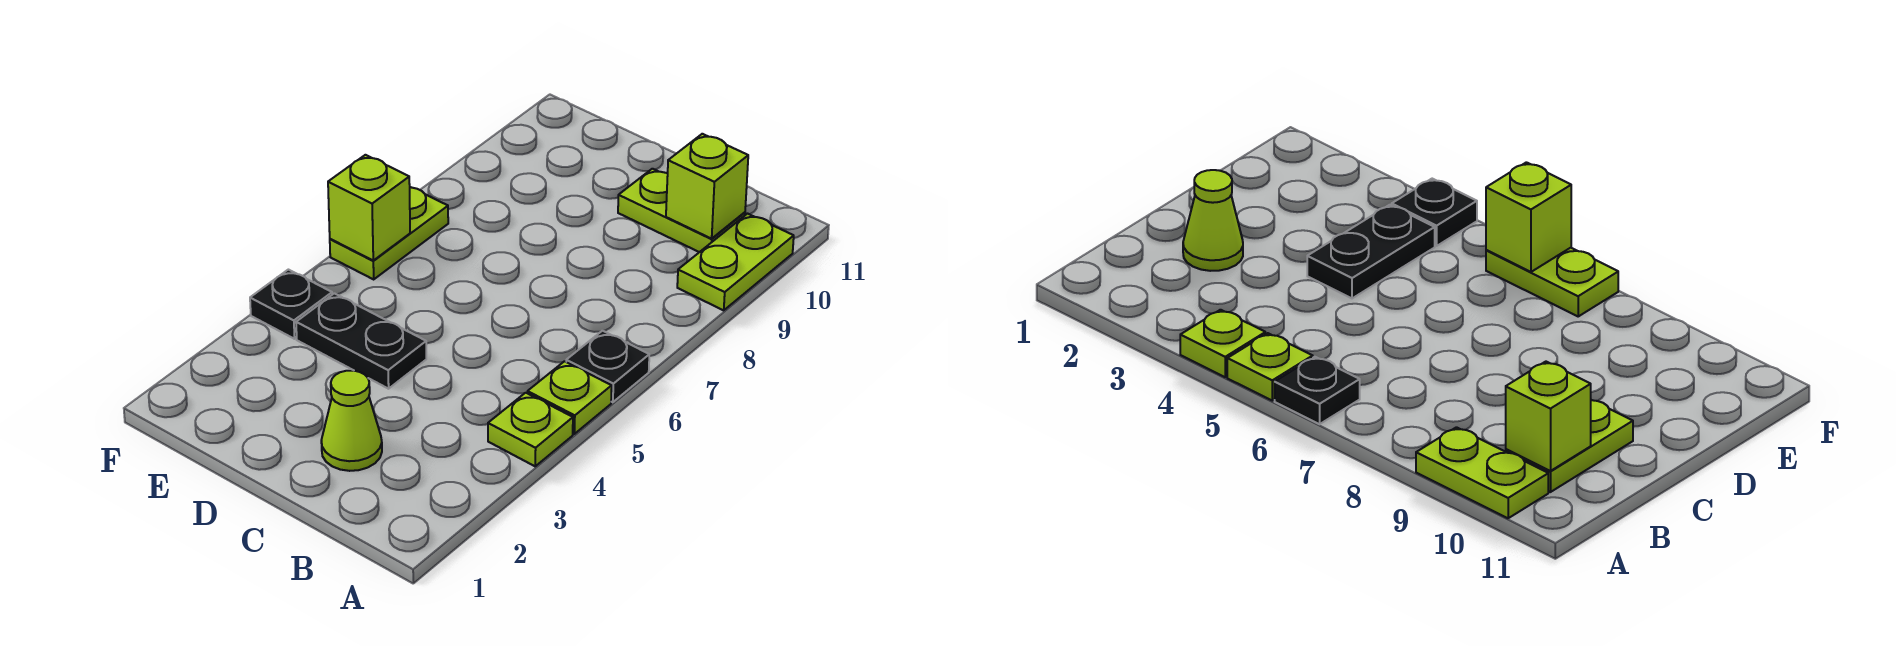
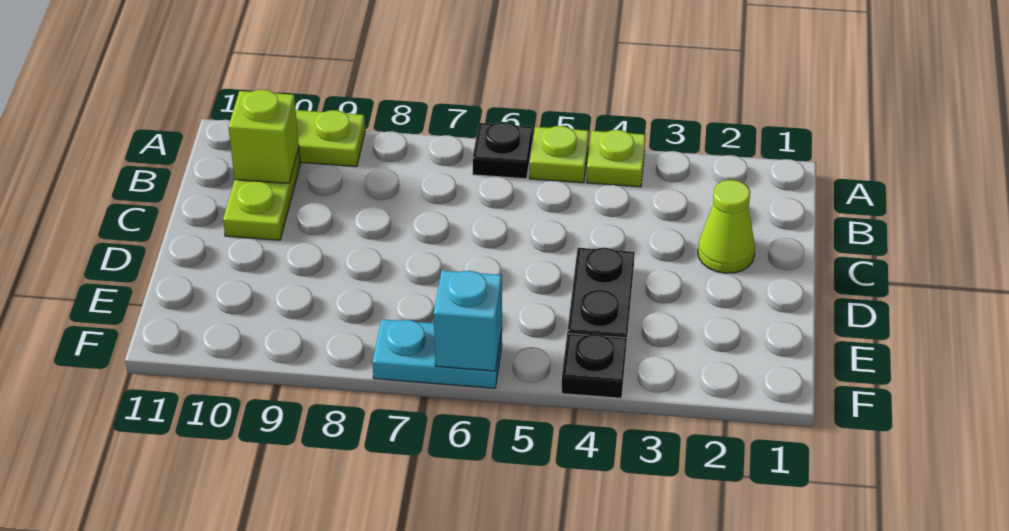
lime 1x2 plate [330,187,448,279] -> cyan 1x2 plate [372,319,502,388]
lime 1x1 brick [328,155,410,260] -> cyan 1x1 brick [434,270,502,371]

